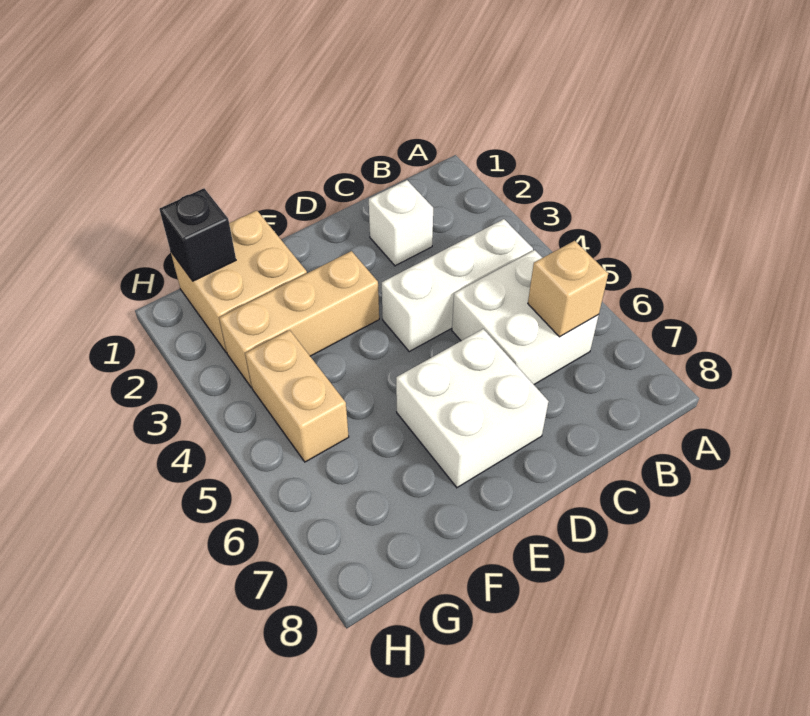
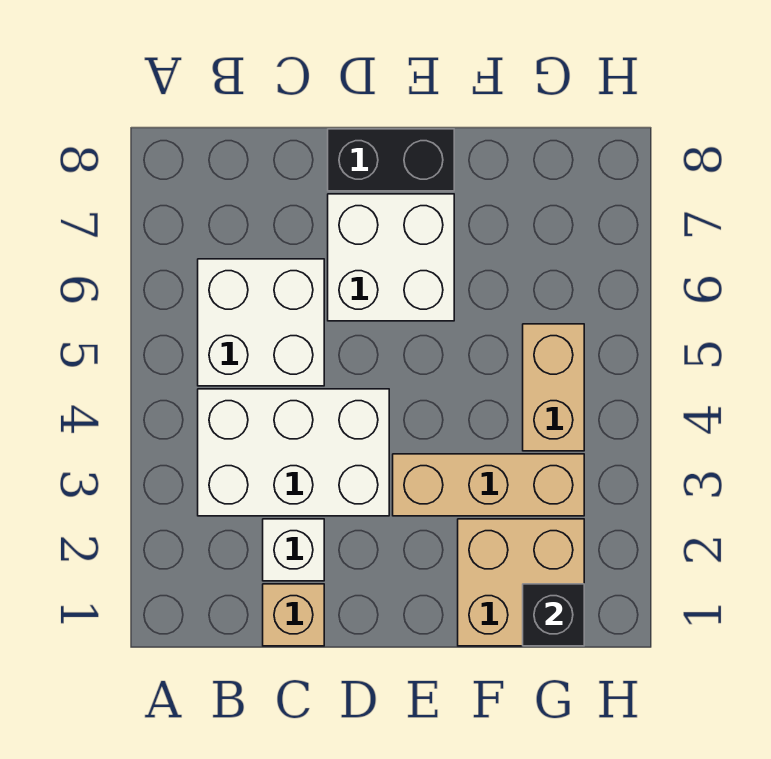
white 1x3 brick [382,219,533,351] -> white 2x3 brick [198,389,389,516]
tan 1x1 brick [528,241,608,337] -> tan 1x1 brick moved to [263,584,324,646]
none -> black 1x2 brick [328,129,454,191]

